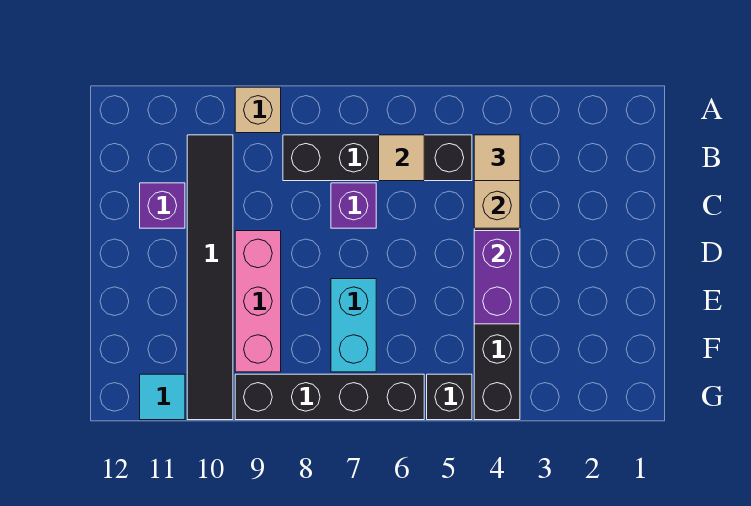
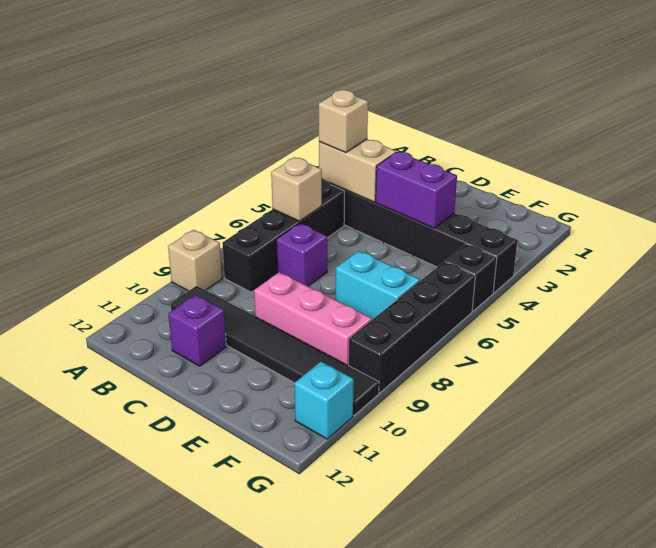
tan 1x1 tile [474,135,520,181] -> tan 1x1 brick [319,90,368,153]
tan 1x1 tile [379,135,424,181] -> tan 1x1 brick [271,157,322,221]
cyan 1x1 tile [140,374,185,420] -> cyan 1x1 brick [294,362,354,439]

